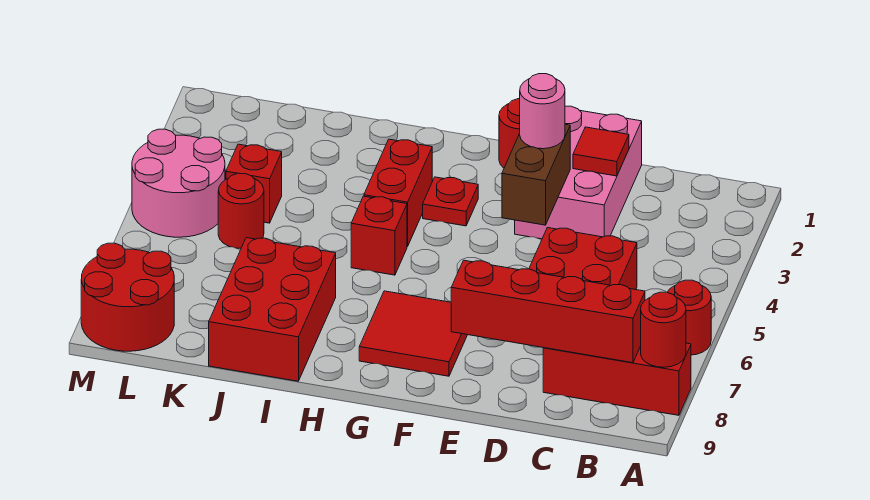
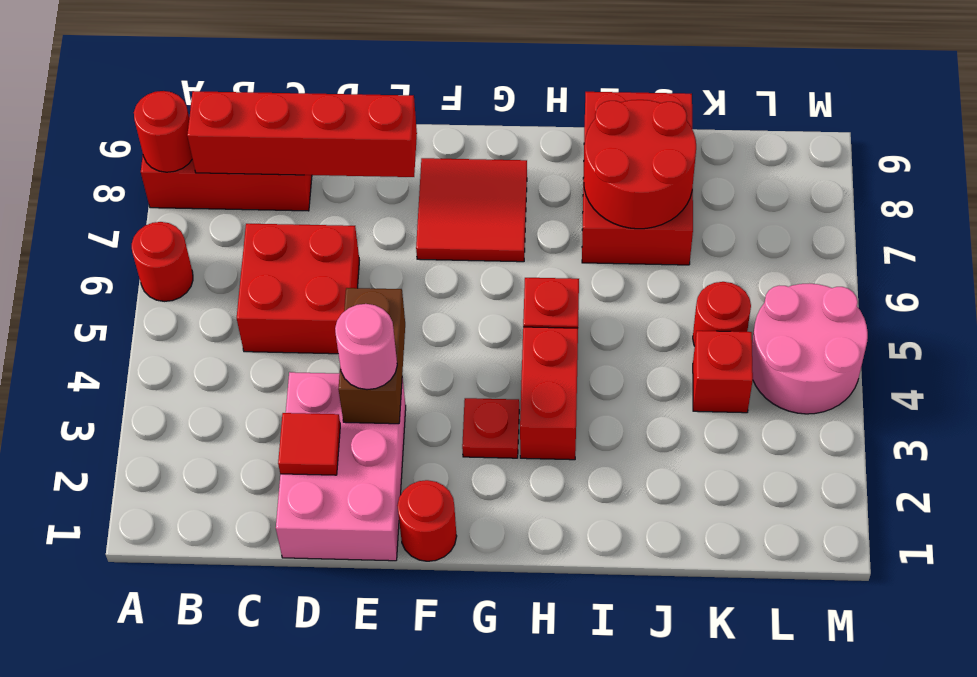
red 2x2 round brick [81,243,174,351] -> red 2x2 round brick moved to [584,100,696,229]

